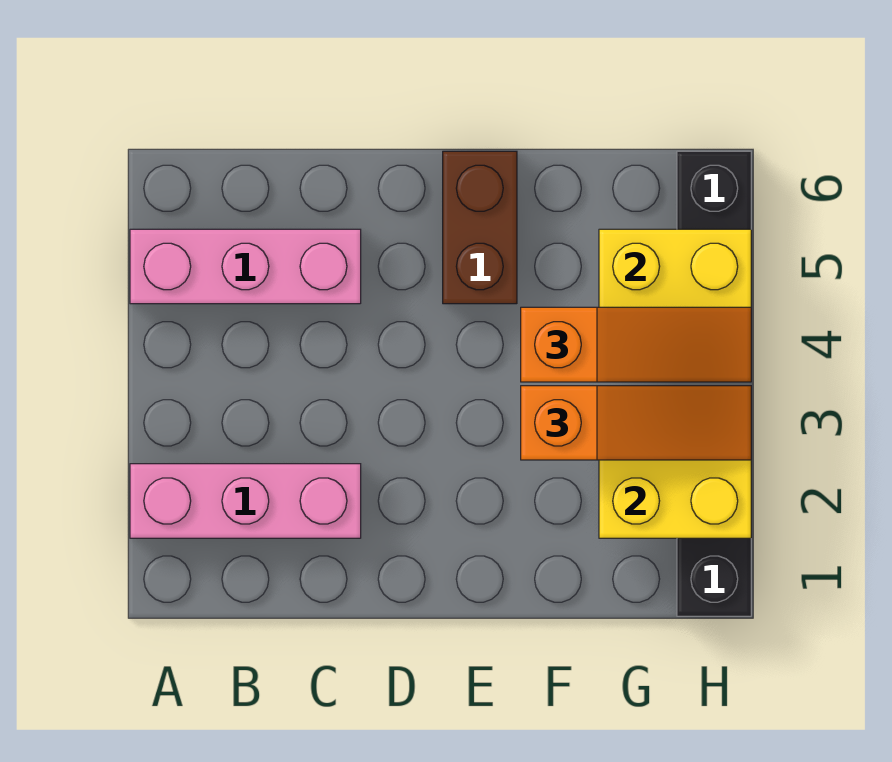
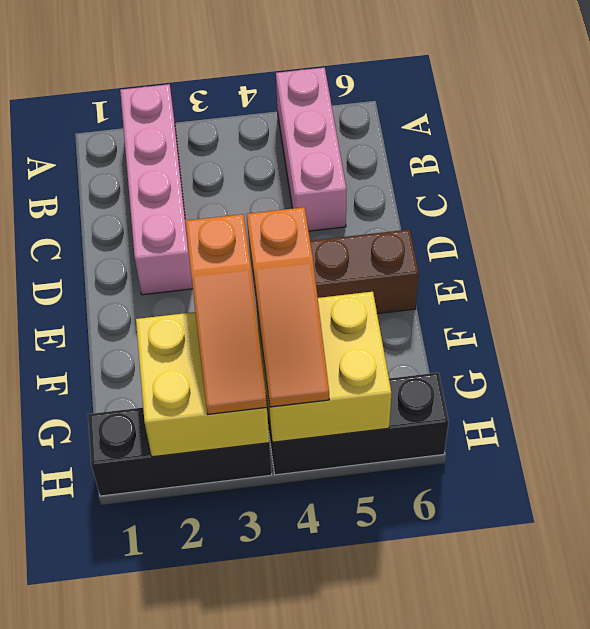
pink 1x3 brick [130,464,361,538] -> pink 1x4 brick [120,84,193,295]

